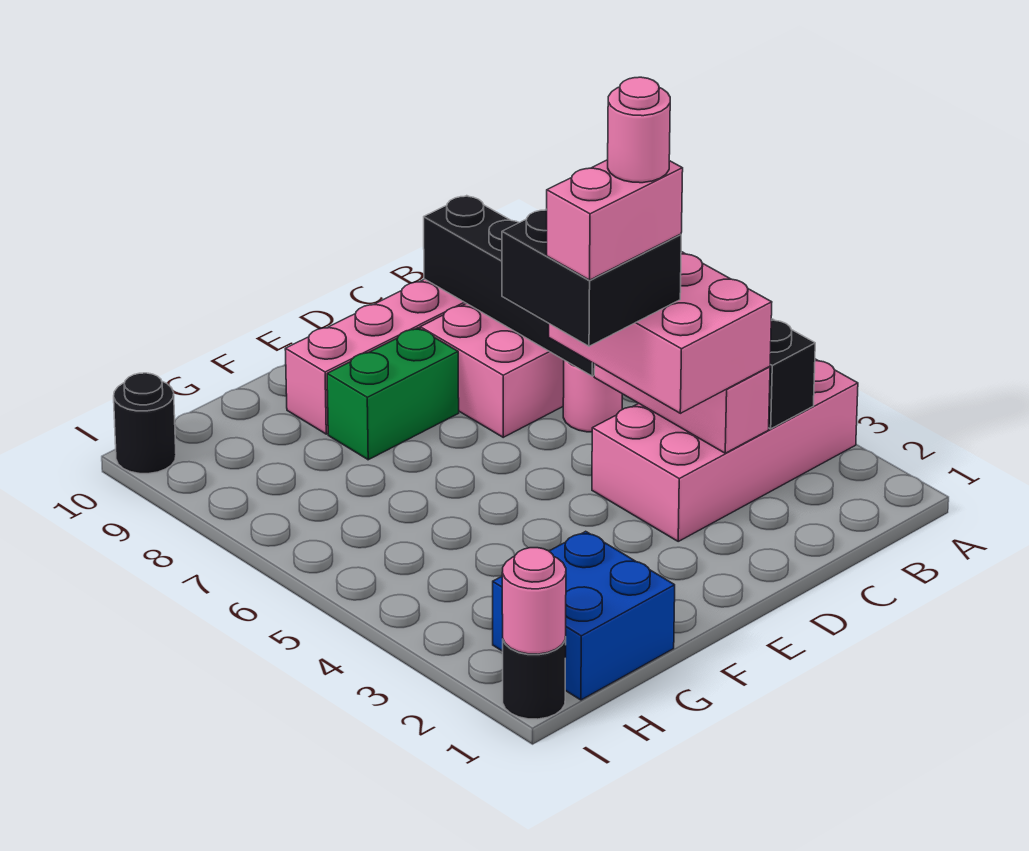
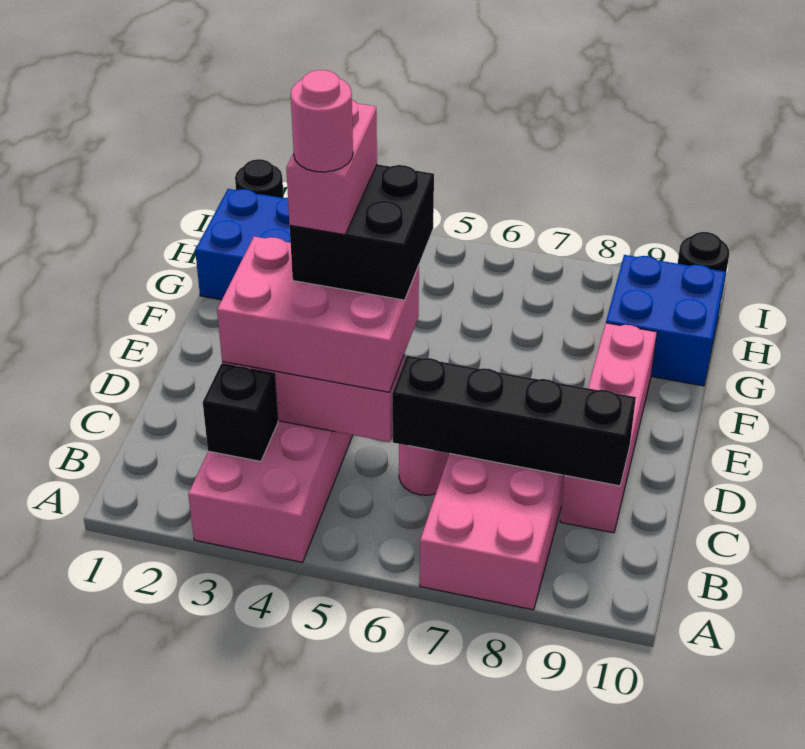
green 1x2 brick [327,328,459,460] -> none
none -> blue 2x2 brick [606,255,726,386]
pink 1x1 round brick [502,548,566,654] -> none

